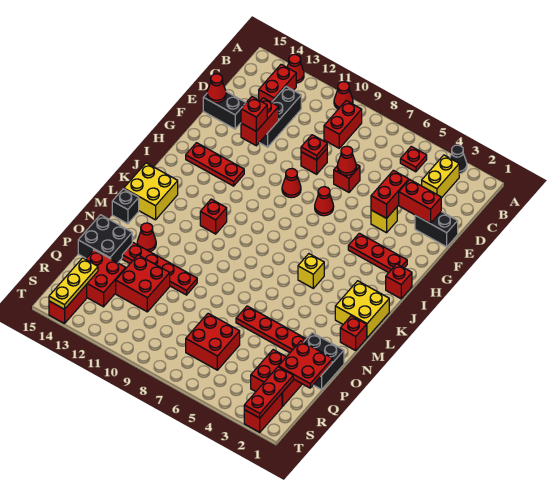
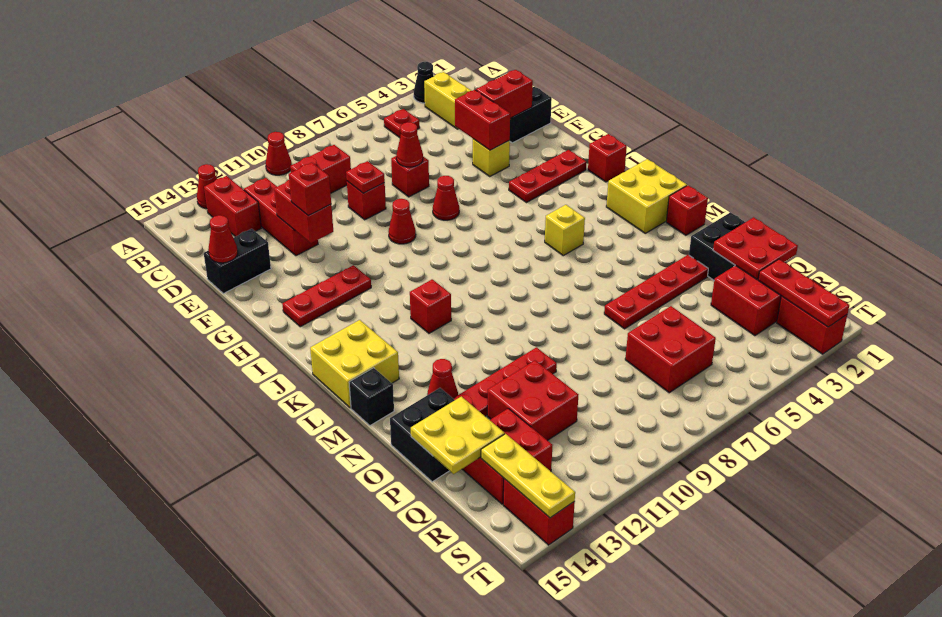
red 1x2 brick [324,101,362,148] -> red 1x2 brick turned to [290,145,351,193]
black 1x3 brick [259,87,301,147] -> red 1x3 brick [244,178,318,256]
none -> yellow 2x2 plate [411,396,505,474]

